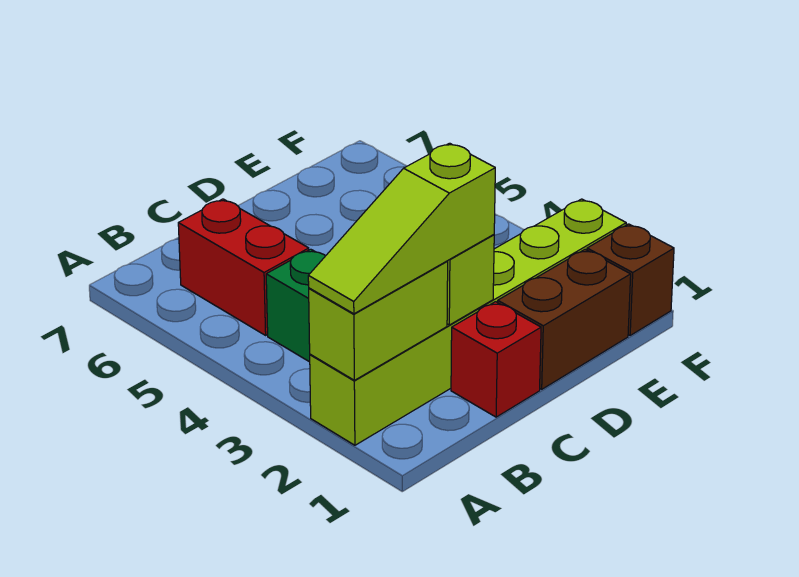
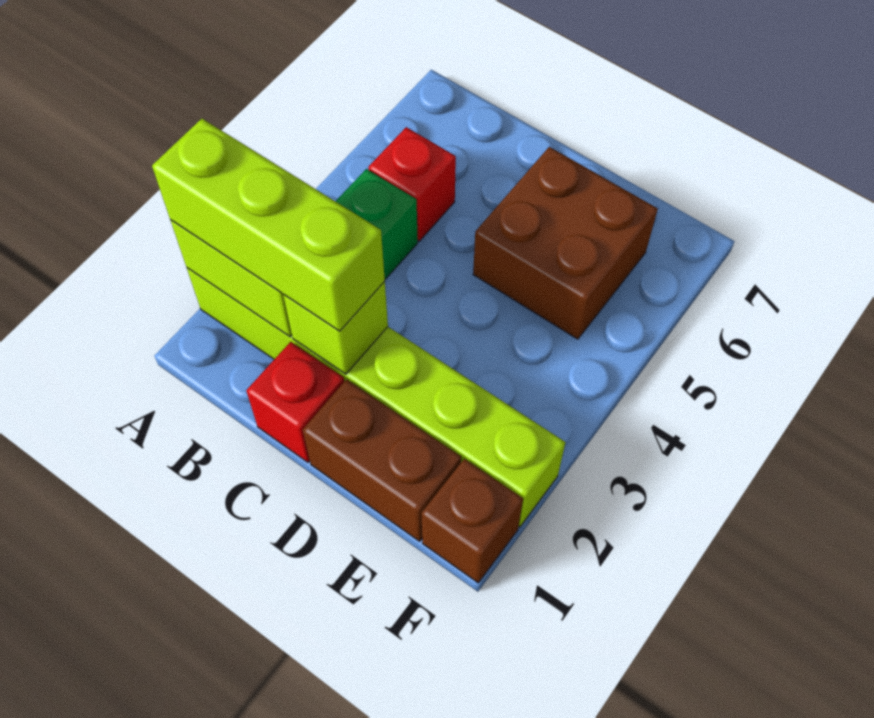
lime 1x3 slope [308,143,495,314] -> lime 1x3 brick [152,119,385,331]
red 1x2 brick [178,199,309,335] -> red 1x1 brick [368,127,456,241]
none -> brown 2x2 brick [473,147,658,339]

